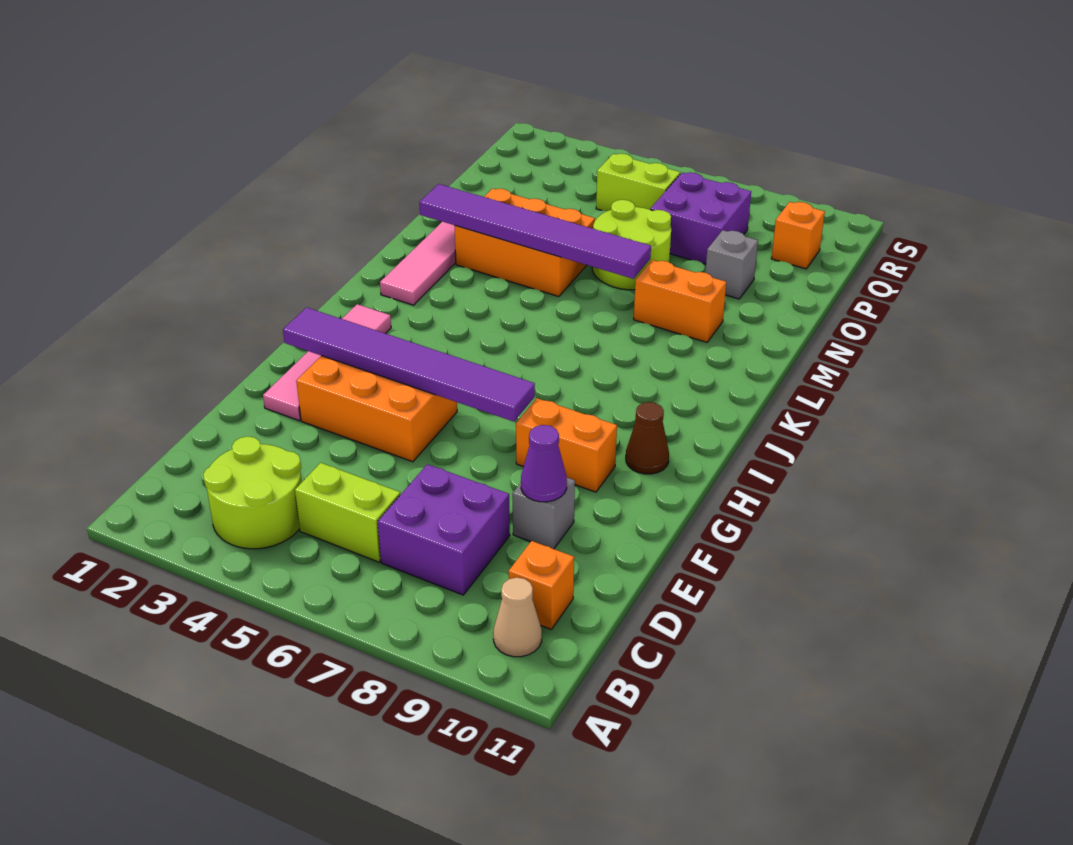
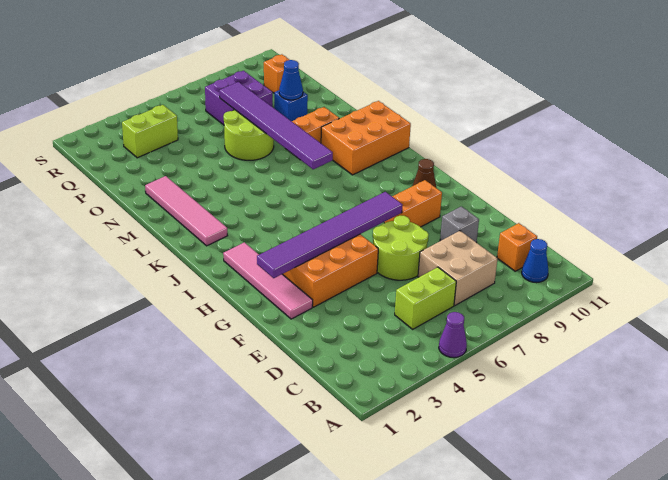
lime 2x2 round brick [203,436,302,549] -> lime 2x2 round brick moved to [373,216,429,280]
tan 1x1 cone [493,577,542,657] -> blue 1x1 cone [522,239,548,283]
purple 2x2 brick [378,464,510,595] -> tan 2x2 brick [418,231,498,306]
purple 1x1 cone [521,425,567,502] -> purple 1x1 cone moved to [439,312,467,358]
purple 1x6 tile [419,184,651,279] -> purple 1x6 tile turned to [219,82,333,169]
orange 2x3 brick [455,189,595,297] -> orange 2x3 brick moved to [321,101,411,175]
grey 1x1 brick [705,230,758,299] -> blue 1x1 brick [274,90,308,121]
none -> blue 1x1 cone [279,60,303,100]
lime 1x2 brick [596,154,680,211] -> lime 1x2 brick moved to [122,105,178,158]

